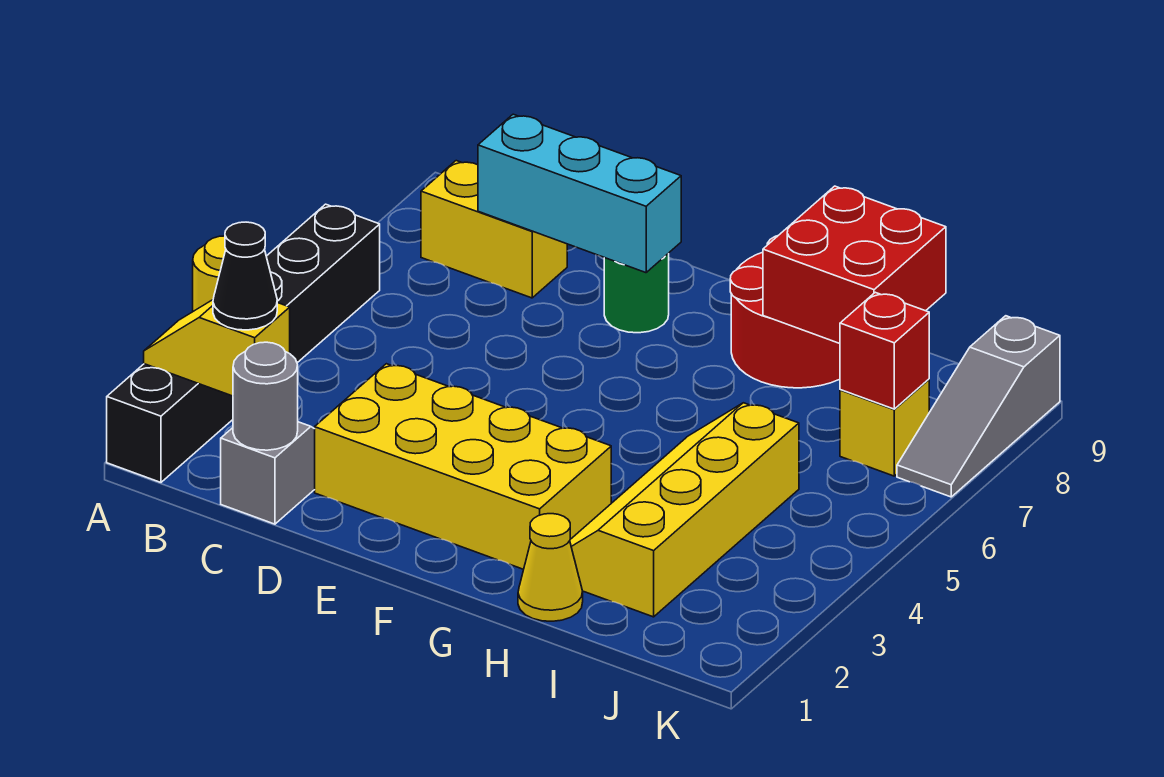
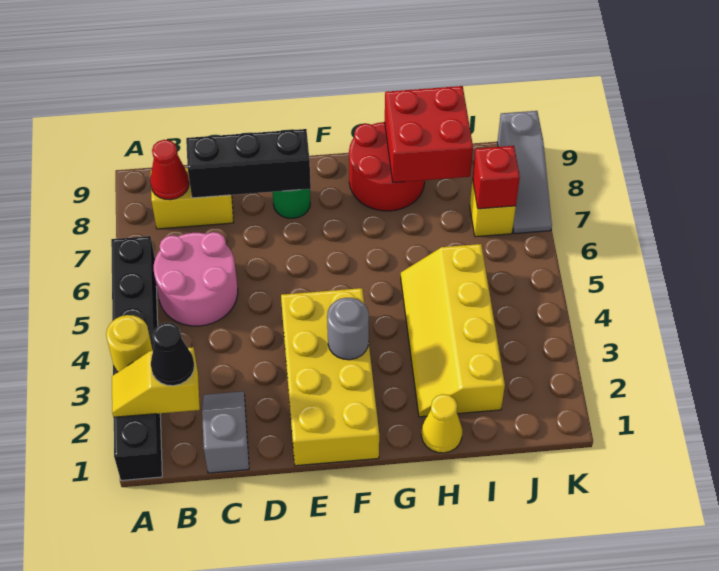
none -> pink 2x2 round brick [154,232,238,326]
none -> red 1x1 cone [150,140,189,200]
grey 1x1 round brick [233,342,298,450] -> grey 1x1 round brick moved to [327,298,369,360]
cyan 1x3 brick [478,114,681,273] -> black 1x3 brick [186,129,311,198]
yellow 2x4 brick [315,364,611,569] -> yellow 2x4 brick turned to [281,288,379,466]

